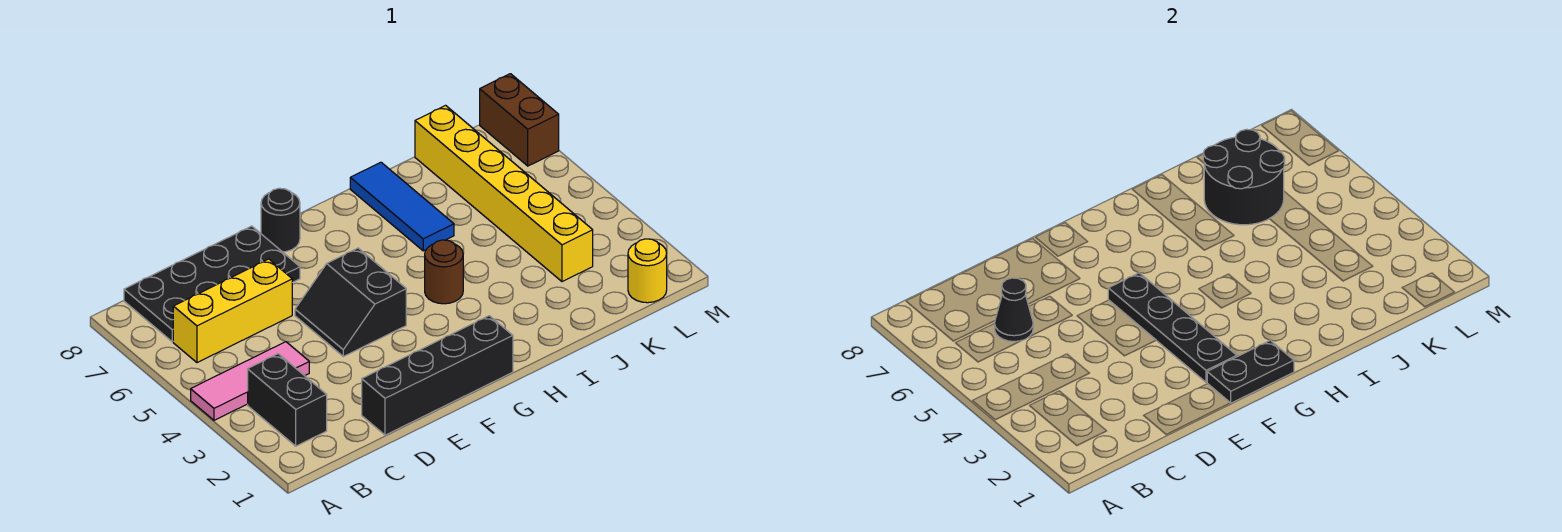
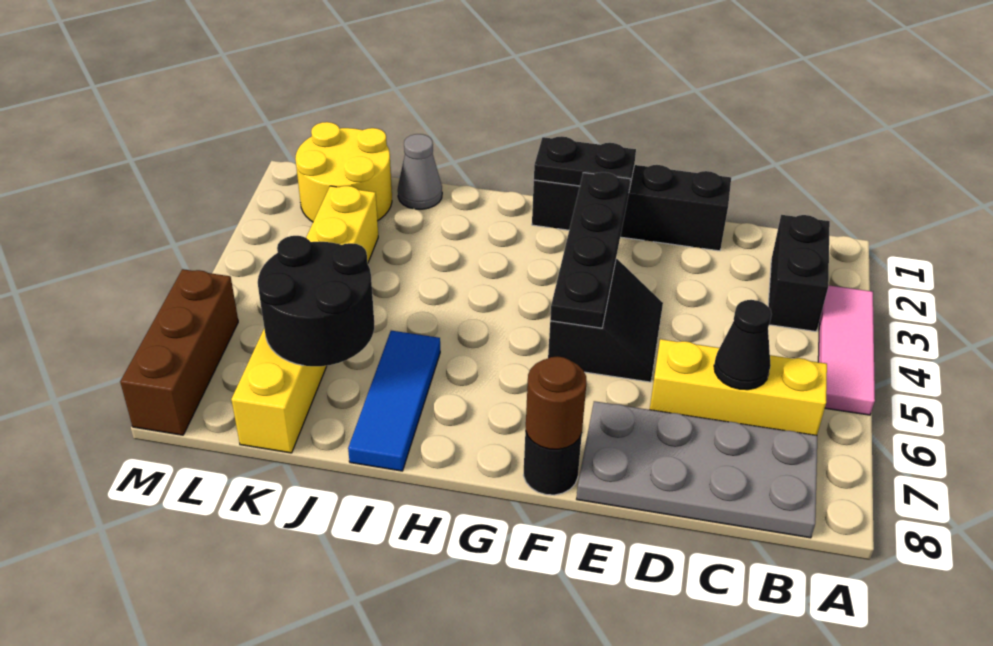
pink 1x3 tile [191,342,309,420] -> pink 1x3 tile turned to [818,285,875,415]
black 2x4 plate [124,226,300,342] -> grey 2x4 plate [577,401,817,538]
brown 1x1 round brick [425,240,463,304] -> brown 1x1 round brick moved to [526,356,586,449]
none -> grey 1x1 cone [398,134,442,209]
yellow 1x1 round brick [628,239,667,303] -> yellow 2x2 round brick [295,122,392,222]
brown 1x2 brick [480,74,559,166] -> brown 1x3 brick [120,269,238,435]

